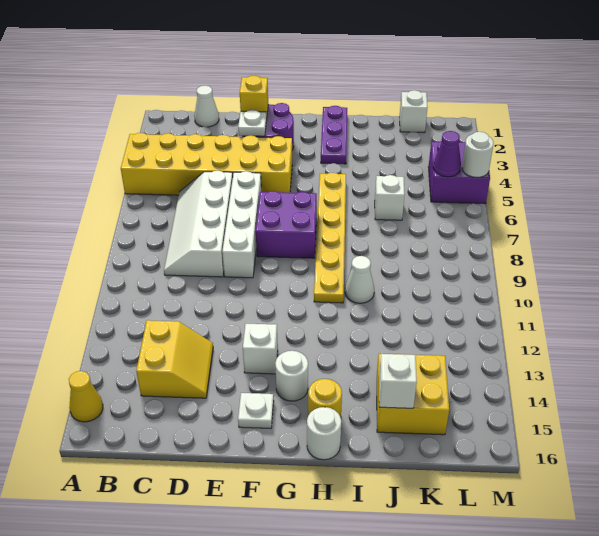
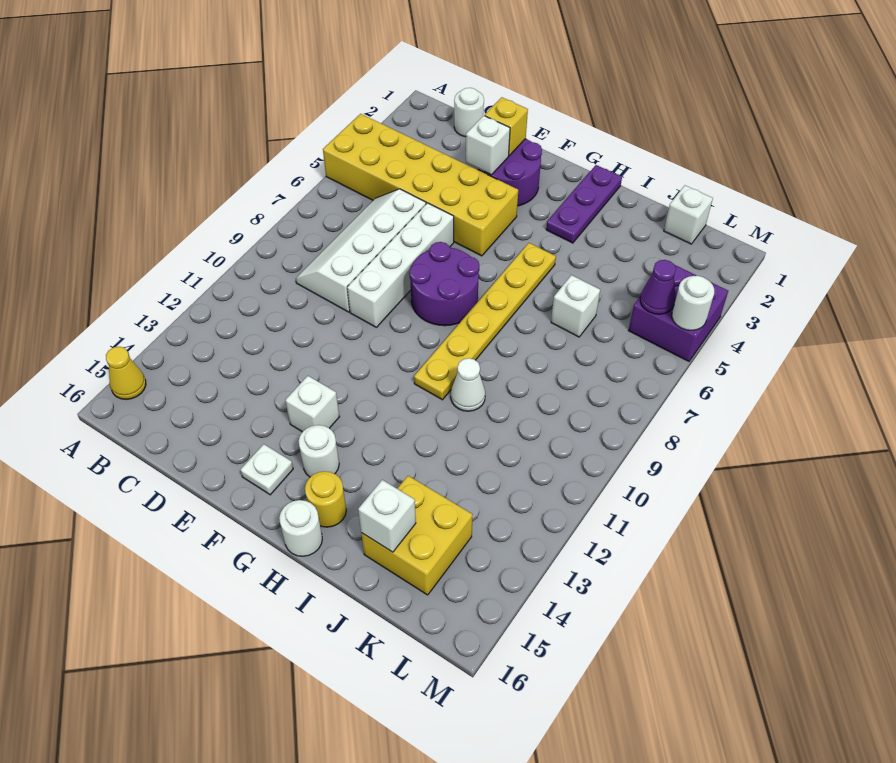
white 1x1 cone [194,86,219,127] -> white 1x1 round brick [454,88,484,137]
yellow 2x2 slope [136,320,213,398] -> none
white 1x1 plate [238,110,267,136] -> white 1x1 brick [466,116,510,175]
purple 2x2 brick [256,191,317,258] -> purple 2x2 round brick [409,242,479,326]

